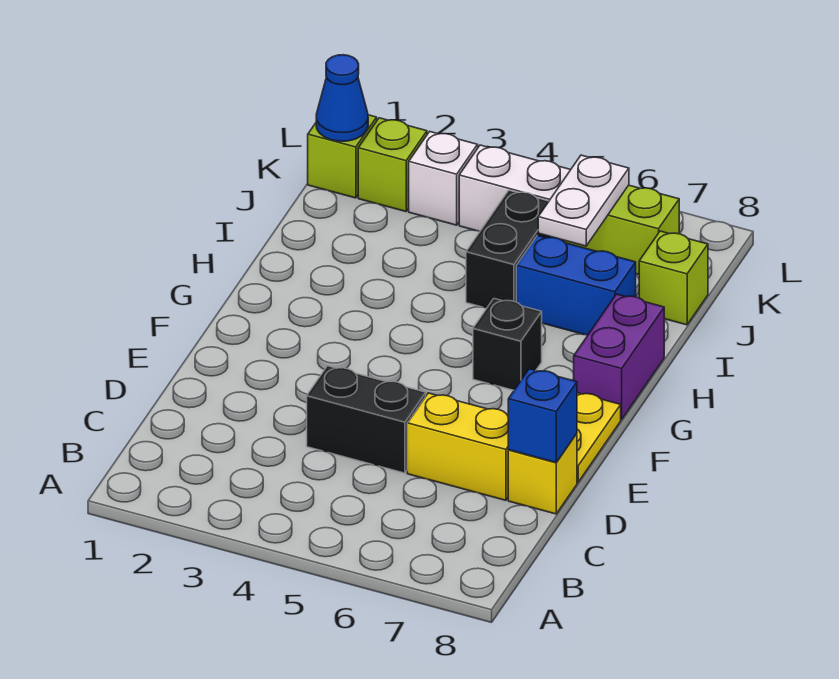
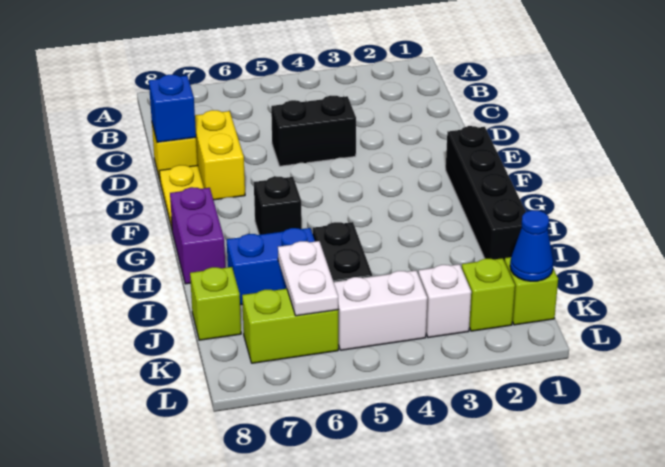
yellow 1x2 brick [407,393,508,500] -> yellow 1x2 brick turned to [195,110,245,200]
none -> black 1x4 brick [446,126,526,261]

